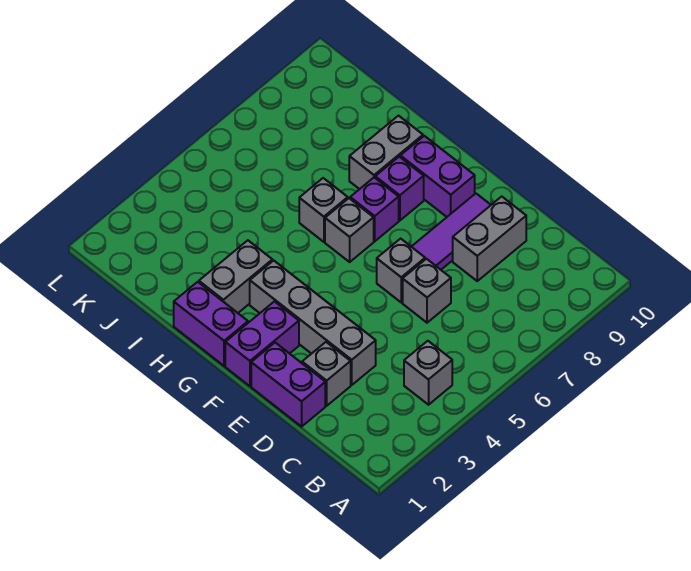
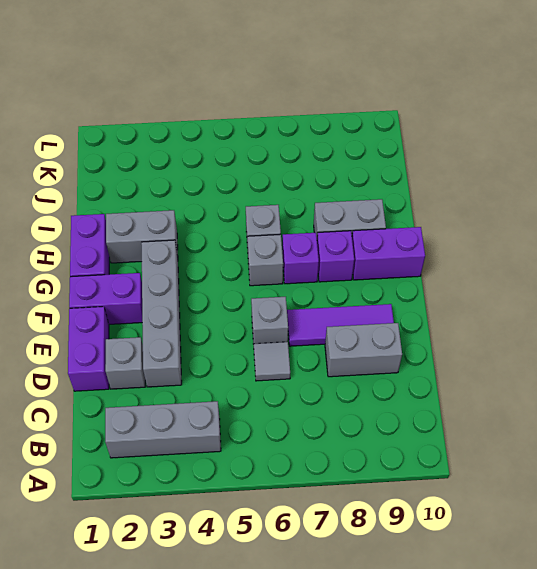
grey 1x1 brick [404,341,452,405] -> grey 1x3 brick [105,401,221,458]
grey 1x1 brick [403,259,451,323] -> grey 1x1 tile [254,342,290,381]
purple 1x2 brick [400,136,475,217] -> purple 1x2 brick turned to [352,227,425,280]

